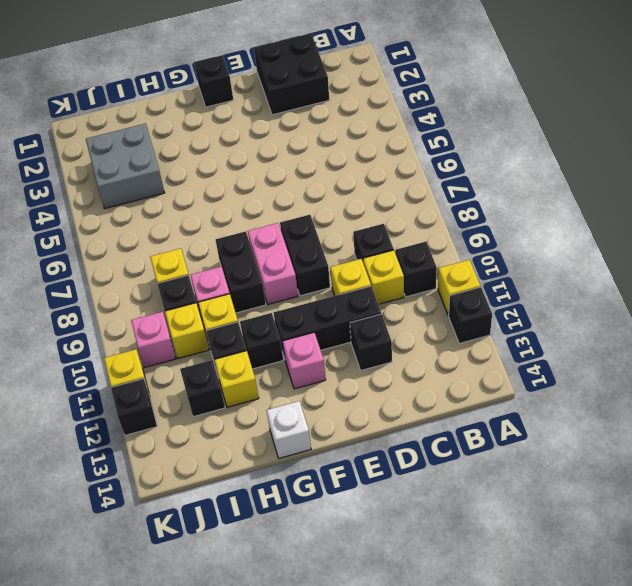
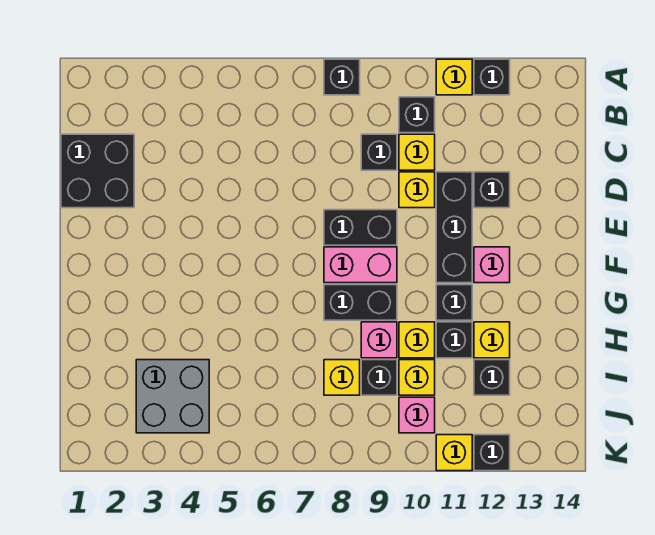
black 1x1 brick [194,55,233,107] -> black 1x1 brick moved to [324,59,360,95]
white 1x1 brick [266,401,311,458] -> none

